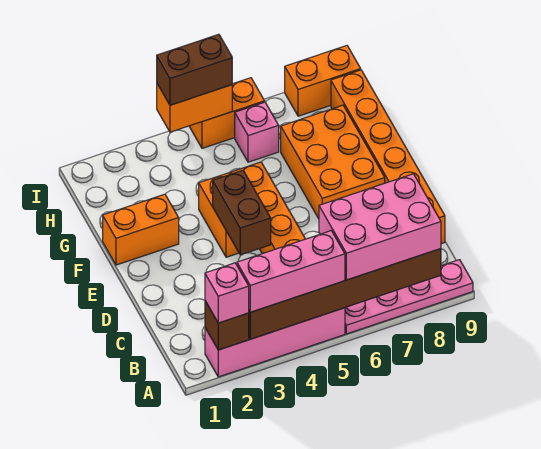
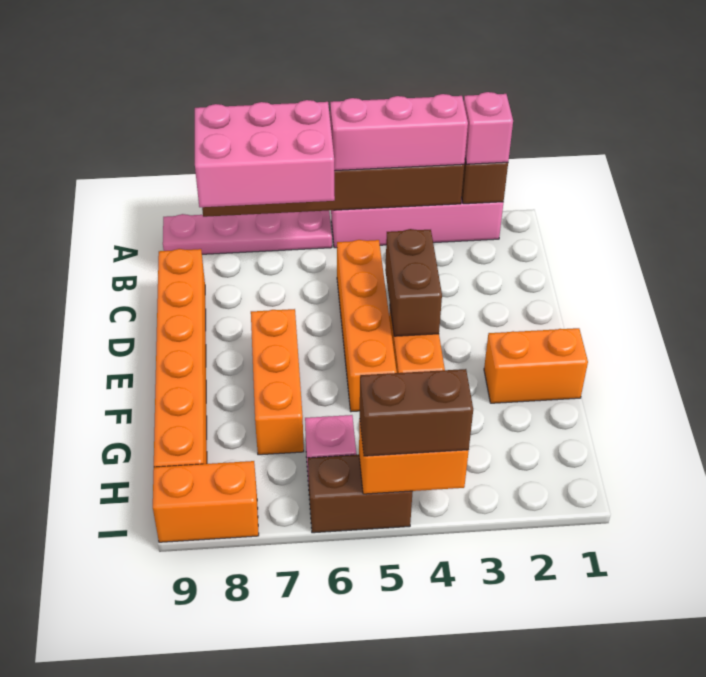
orange 2x3 brick [281,105,385,219] -> orange 1x3 brick [251,309,304,455]
orange 1x2 brick [189,78,265,148] -> brown 1x2 brick [308,455,413,533]

